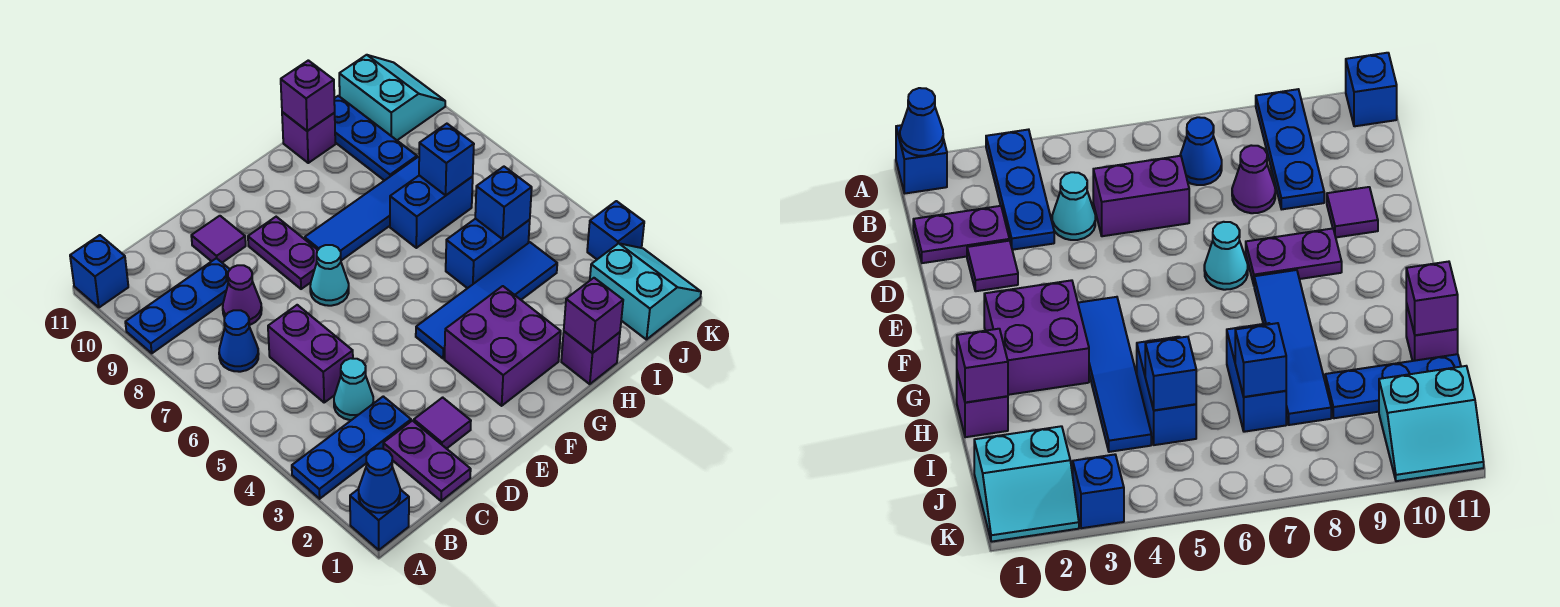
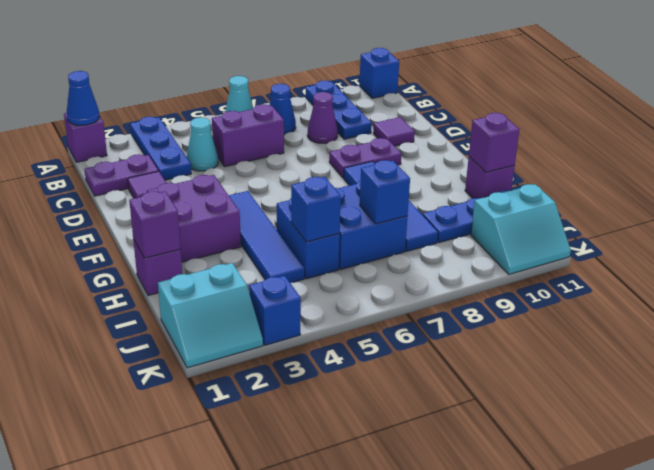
blue 1x1 brick [350,489,409,550] -> purple 1x1 brick [64,113,107,162]
cyan 1x1 cone [310,245,349,306] -> cyan 1x1 cone moved to [225,76,253,112]
blue 1x2 brick [390,176,473,248] -> blue 2x2 brick [335,181,408,269]

